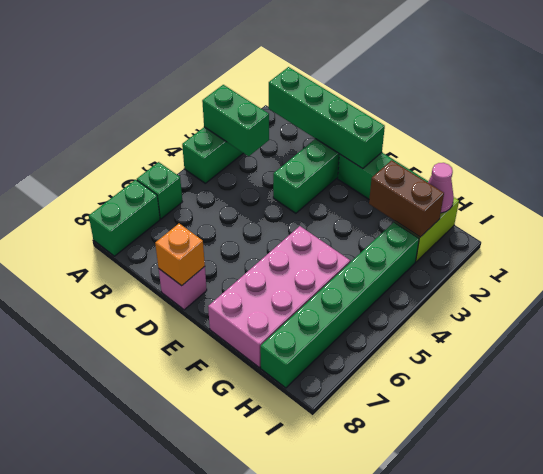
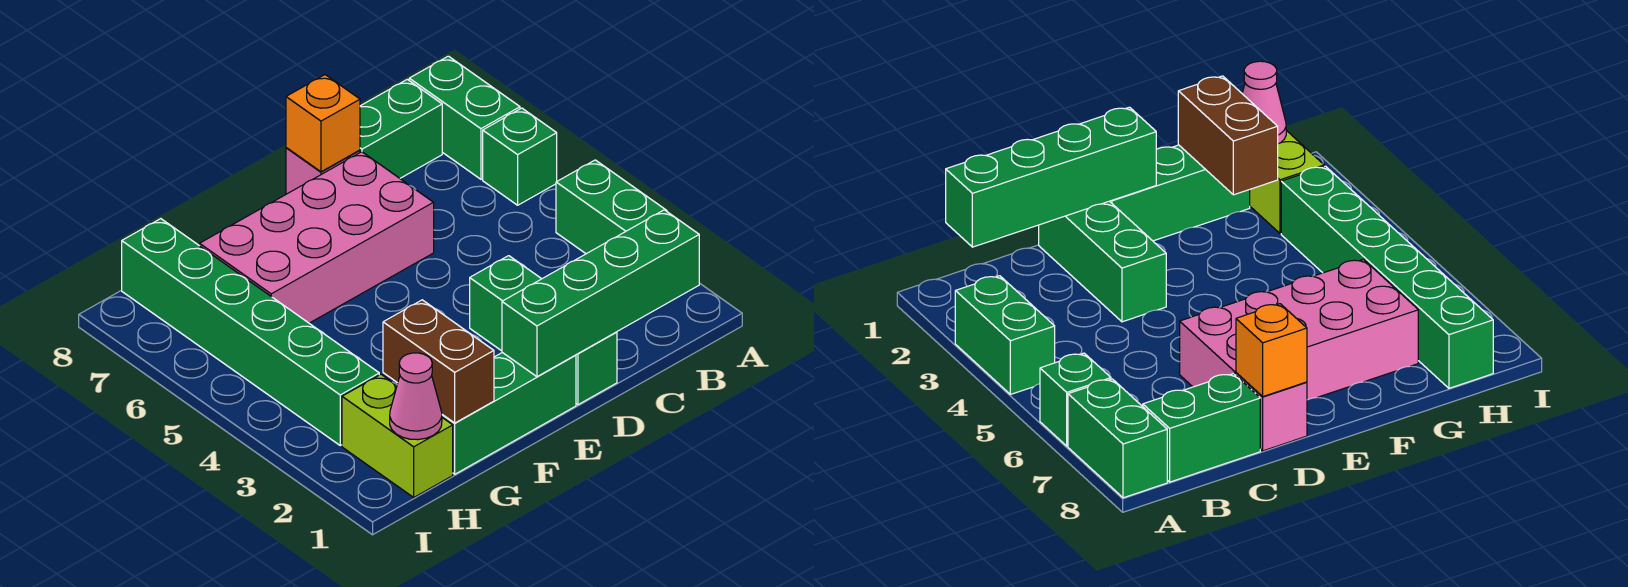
green 1x2 brick [202,85,269,156] -> green 1x2 brick moved to [360,79,442,178]
pink 2x4 brick [208,226,350,368] -> pink 2x4 brick turned to [200,152,434,323]
brown 1x2 brick [369,160,444,237] -> brown 1x2 brick turned to [383,300,494,423]

